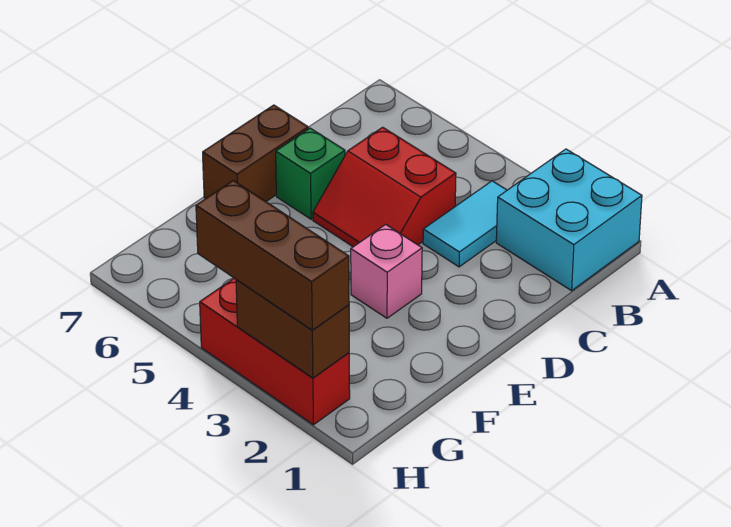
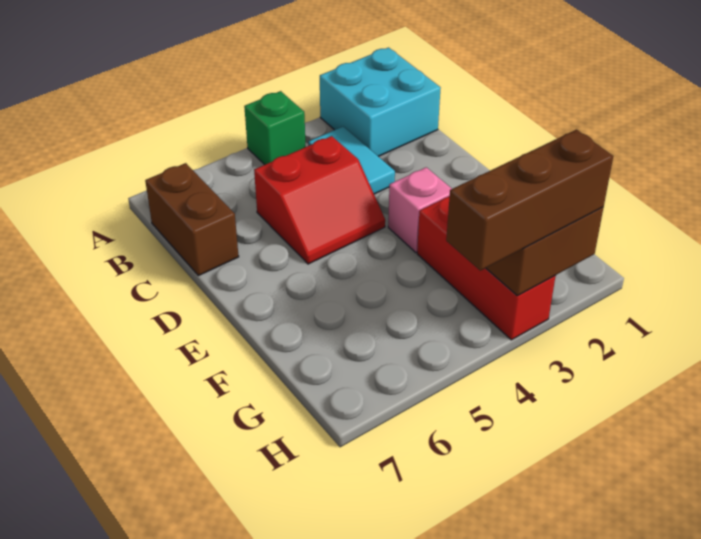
green 1x1 brick [276,128,345,219] -> green 1x1 brick moved to [244,91,306,165]
brown 1x2 brick [203,105,308,201] -> brown 1x2 brick moved to [145,163,239,276]
red 1x3 brick [200,278,350,425] -> red 1x3 brick turned to [417,196,555,340]

